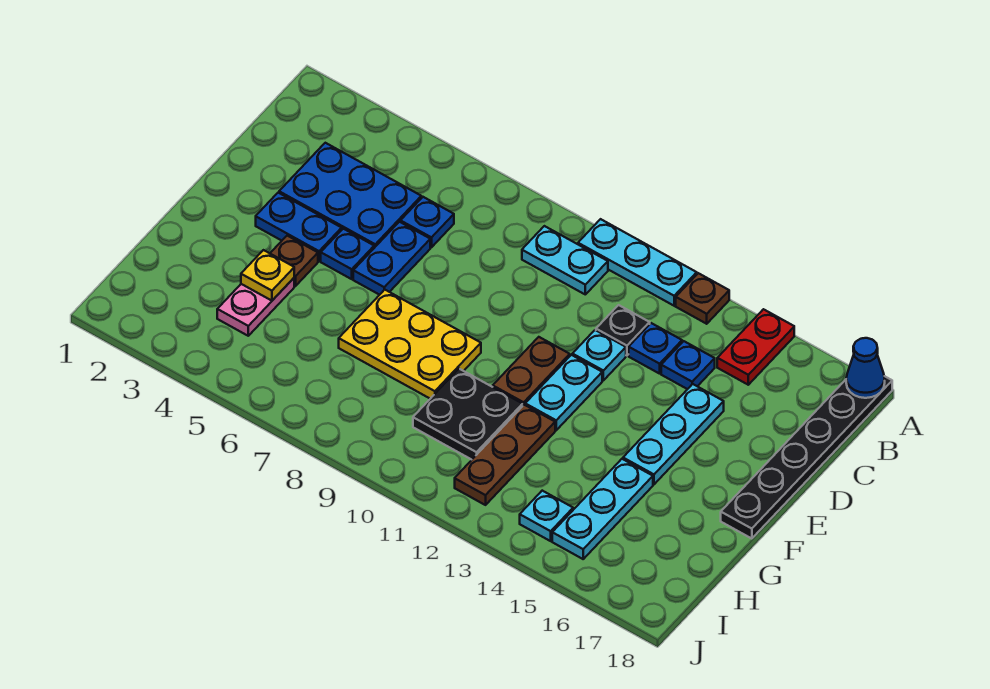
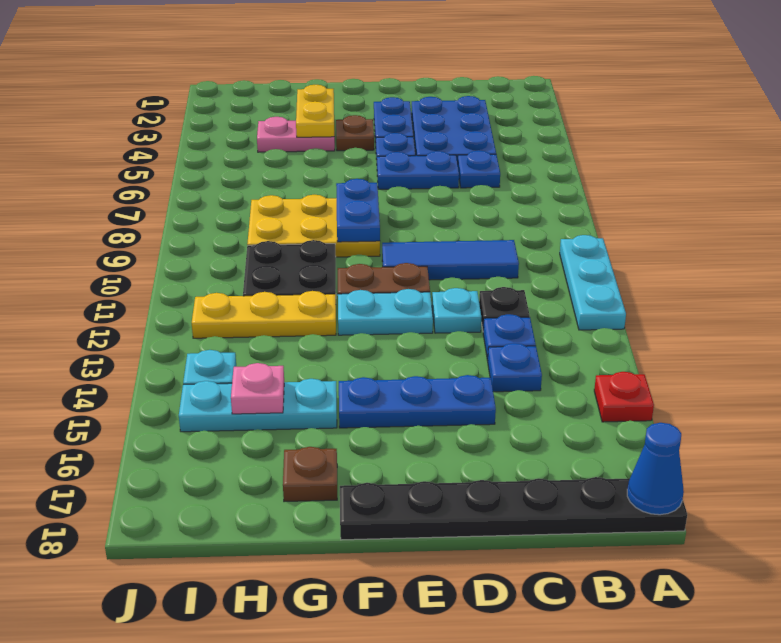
brown 1x1 plate [676,273,729,324] -> brown 1x1 plate moved to [283,447,337,502]
red 1x2 plate [717,309,794,385] -> red 1x1 plate [594,372,654,422]
cyan 1x2 plate [522,226,608,294] -> none
none -> blue 1x3 tile [382,240,519,280]
cyan 1x3 plate [623,384,724,484] -> blue 1x3 plate [339,375,496,428]
yellow 2x3 plate [339,290,481,399] -> yellow 2x3 plate turned to [247,195,380,257]
none -> blue 1x2 plate [336,179,380,242]
yellow 1x1 plate [241,250,294,301] -> yellow 1x2 plate [296,85,334,137]
brown 1x3 plate [455,405,555,505] -> yellow 1x3 plate [192,291,336,338]
none -> pink 1x1 plate [231,363,284,414]

